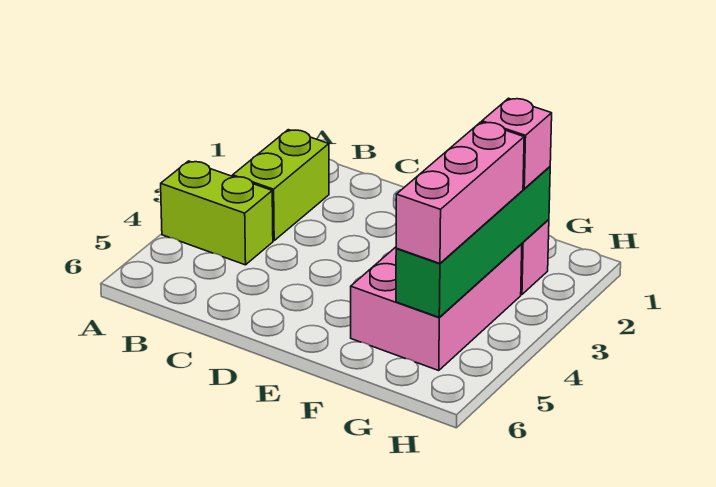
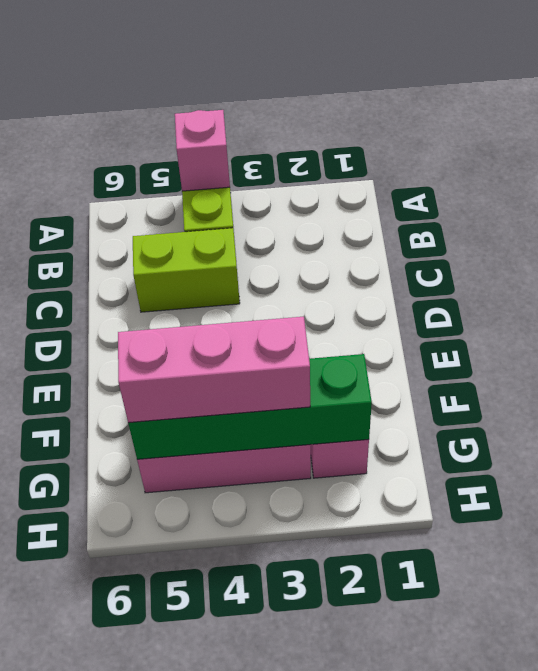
lime 1x2 brick [233,130,329,241] -> lime 1x2 brick moved to [133,228,240,312]
pink 1x1 brick [482,98,552,189] -> pink 1x1 brick moved to [175,110,230,191]

